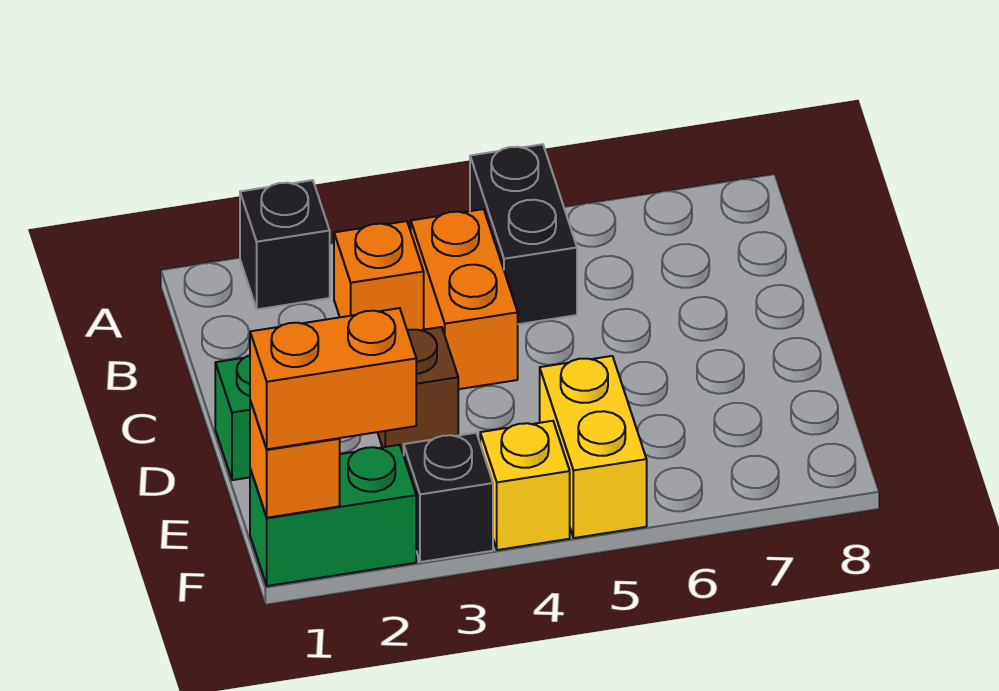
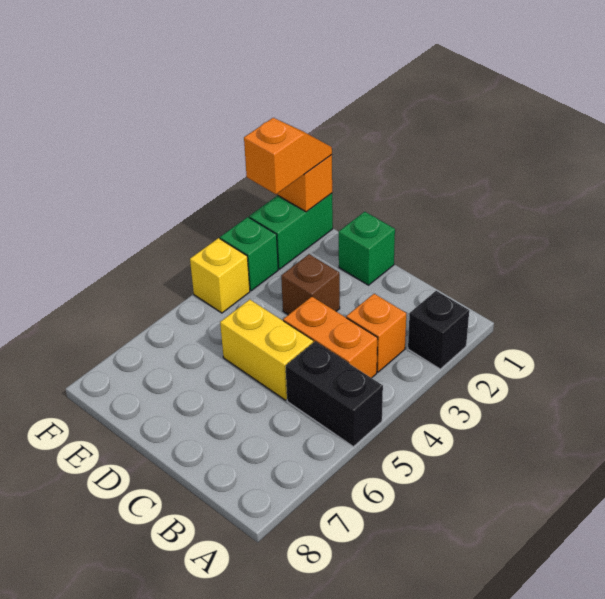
yellow 1x2 brick [540,356,647,538] -> yellow 1x2 brick moved to [220,299,313,400]
orange 1x2 brick [250,308,416,449] -> orange 1x2 slope [244,118,332,194]
black 1x1 brick [404,433,493,562] -> green 1x1 brick [220,217,278,291]

